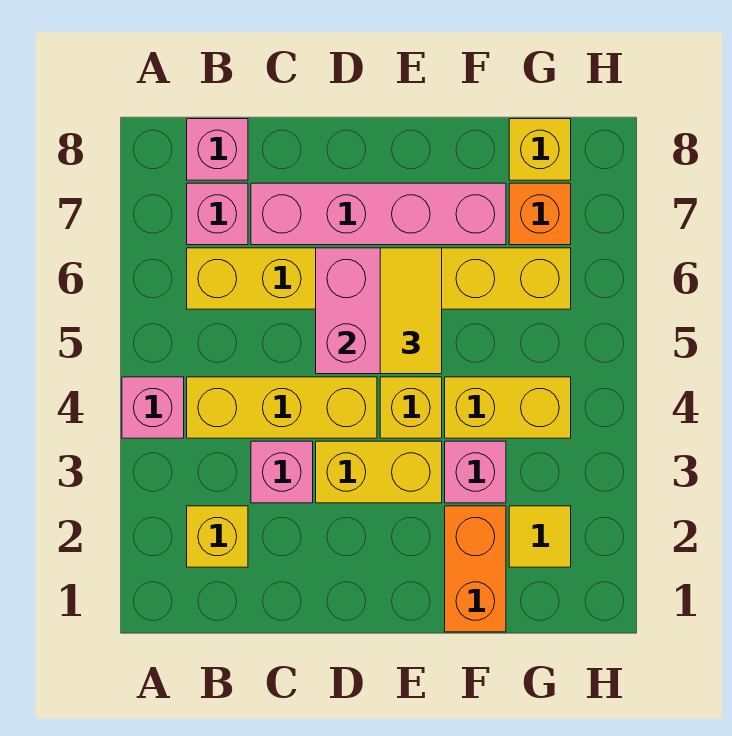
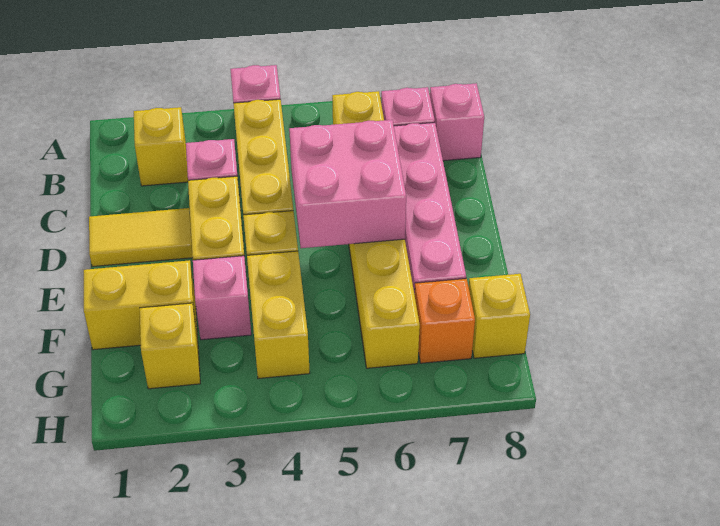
yellow 1x2 tile [380,248,442,374] -> yellow 1x2 tile moved to [89,208,193,267]
orange 1x2 brick [445,506,506,632] -> yellow 1x2 brick [84,260,198,350]
yellow 1x1 tile [509,506,571,567] -> yellow 1x1 brick [140,303,200,389]

